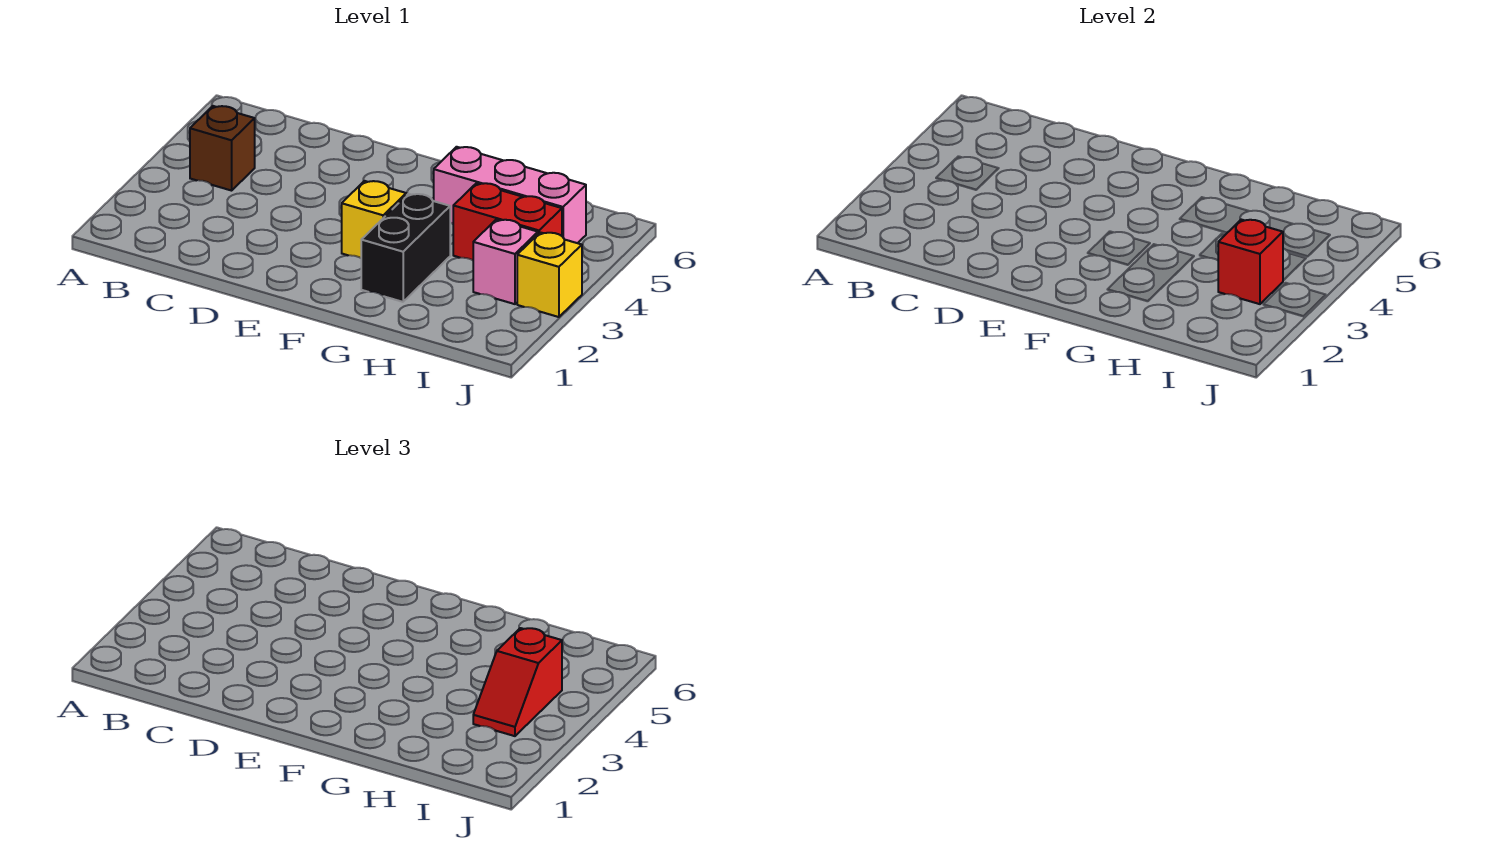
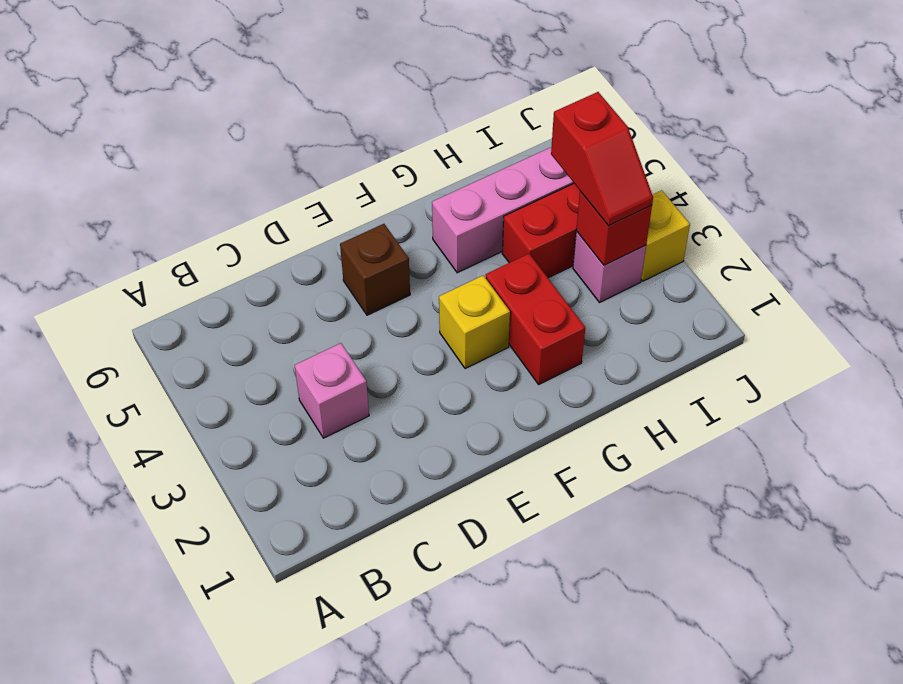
brown 1x1 brick [190,106,255,191] -> brown 1x1 brick moved to [340,224,410,315]
none -> pink 1x1 brick [295,343,369,438]
black 1x2 brick [361,194,450,302] -> red 1x2 brick [486,254,585,384]

